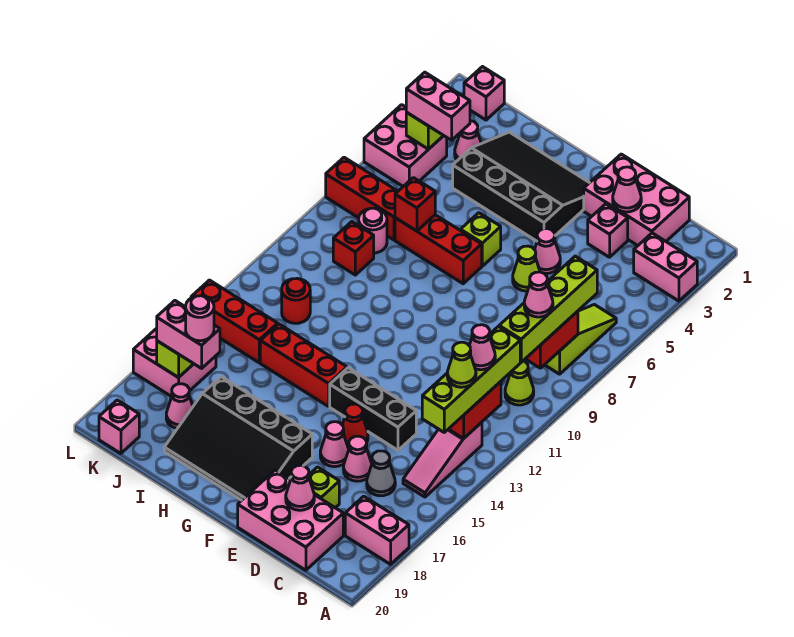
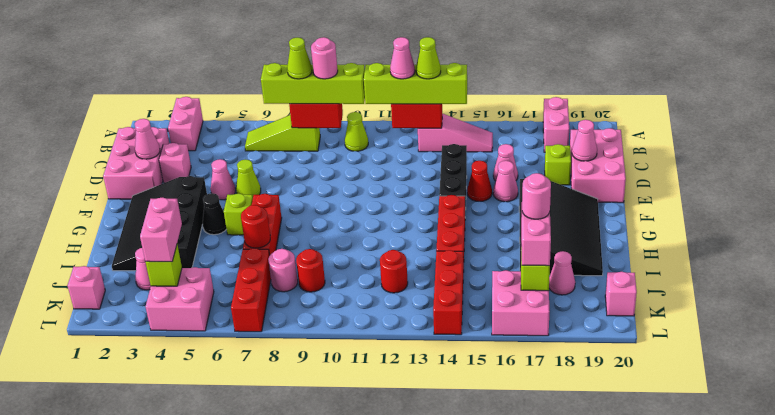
none -> lime 1x1 cone [287,37,312,79]
pink 1x1 cone [524,272,553,317] -> pink 1x1 round brick [311,37,338,79]
grey 1x1 cone [367,451,395,496] -> none
none -> black 1x1 cone [203,193,226,235]
red 1x1 brick [395,178,435,231] -> red 1x1 round brick [241,205,270,248]
red 1x1 brick [333,222,374,275] -> red 1x1 round brick [296,249,325,292]

